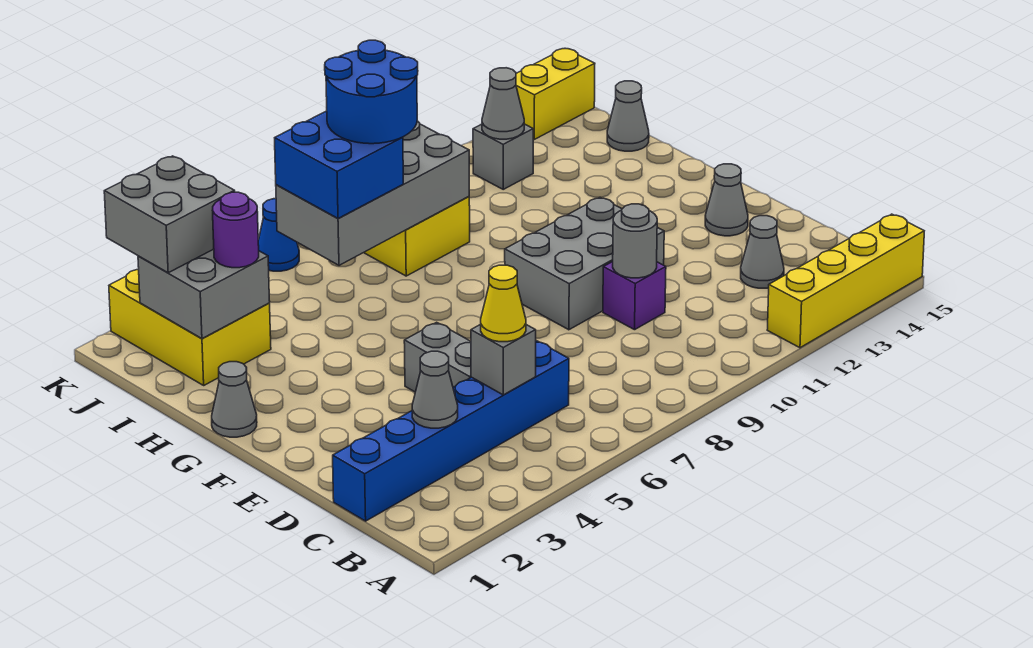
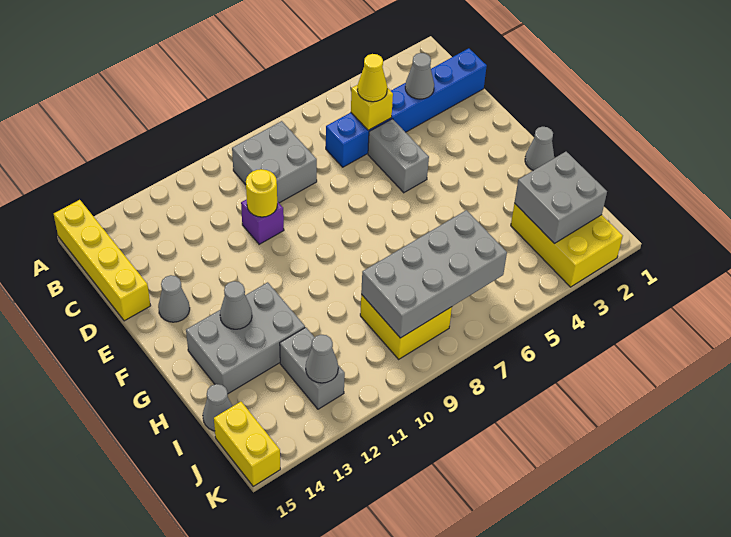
yellow 1x4 brick [767,214,924,348] -> yellow 1x4 brick turned to [54,200,151,321]
grey 1x1 brick [471,324,536,395] -> yellow 1x1 brick [351,85,393,130]
grey 1x1 cone [741,216,784,288] -> grey 1x1 cone moved to [220,281,252,329]
grey 1x1 round brick [613,204,657,278] -> yellow 1x1 round brick [246,169,277,217]
grey 2x3 brick [505,197,664,330] -> grey 2x3 brick moved to [186,282,305,394]
purple 1x1 round brick [212,192,259,268] -> none
blue 2x2 brick [275,111,403,218] -> none
blue 2x2 round brick [325,40,418,144] -> none
grey 2x2 brick [104,156,235,273] -> grey 2x2 brick moved to [232,121,317,203]
grey 1x1 brick [473,124,533,189] -> grey 1x2 brick [280,327,345,409]
blue 1x1 cone [258,199,299,271] -> none
yellow 1x2 brick [516,49,595,139] -> yellow 1x2 brick turned to [214,402,280,486]

